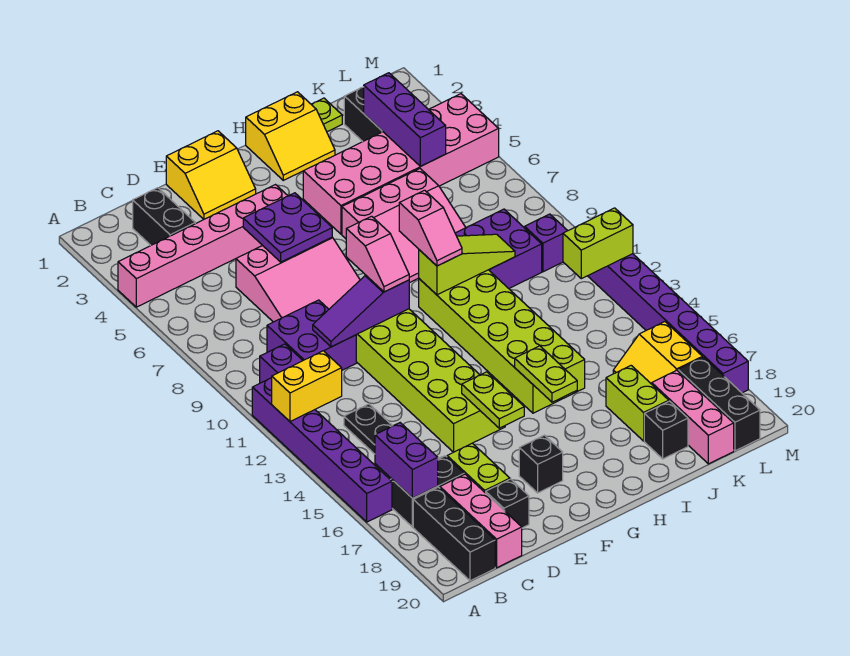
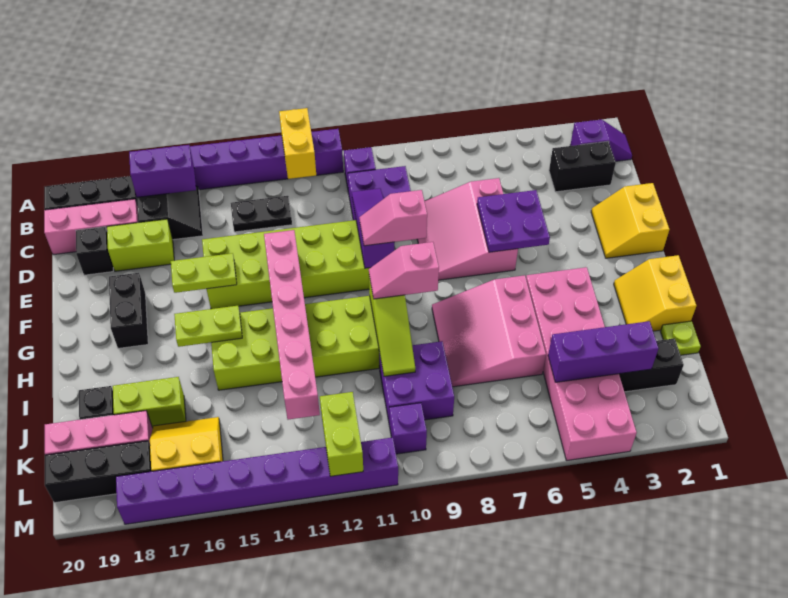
pink 1x6 brick [118,185,288,307] -> pink 1x6 brick moved to [264,230,320,420]
none -> purple 1x2 slope [570,119,632,161]
black 1x1 brick [519,435,563,493] -> black 1x2 brick [109,273,148,348]

